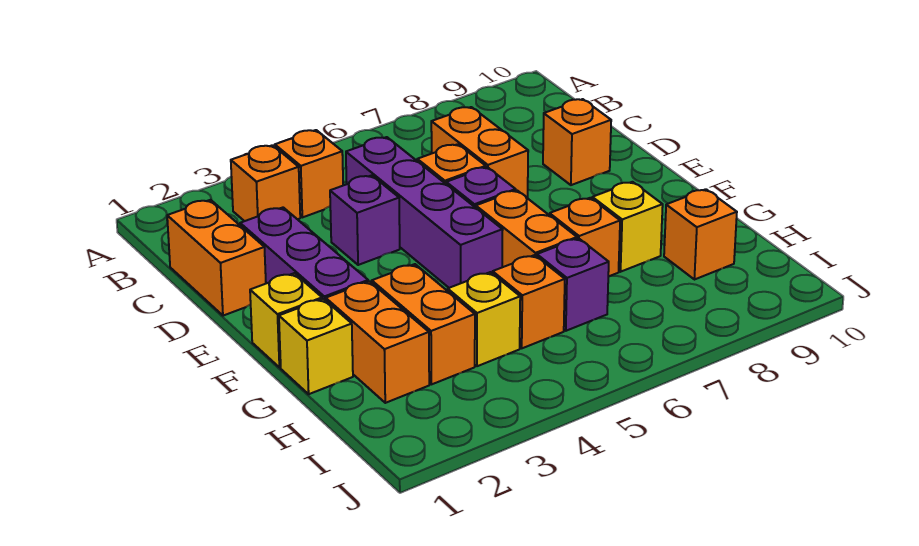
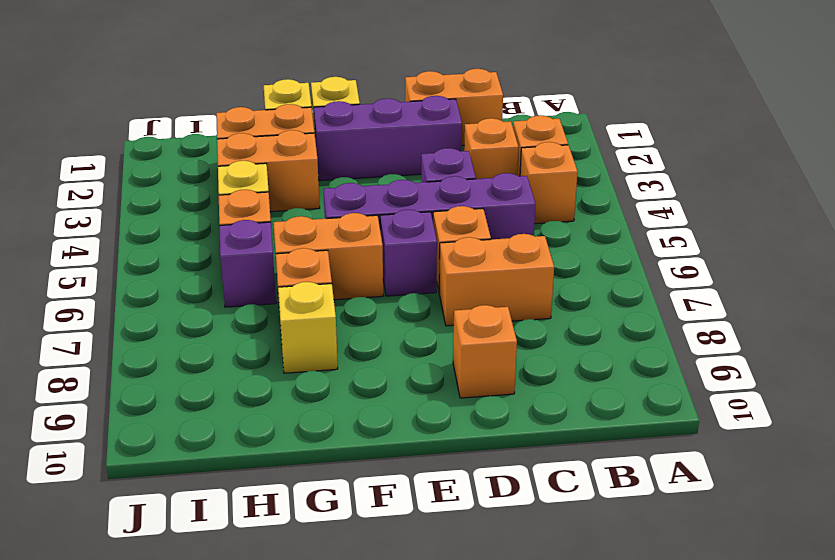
orange 1x1 brick [664,189,737,280] -> orange 1x1 brick moved to [464,118,519,179]

